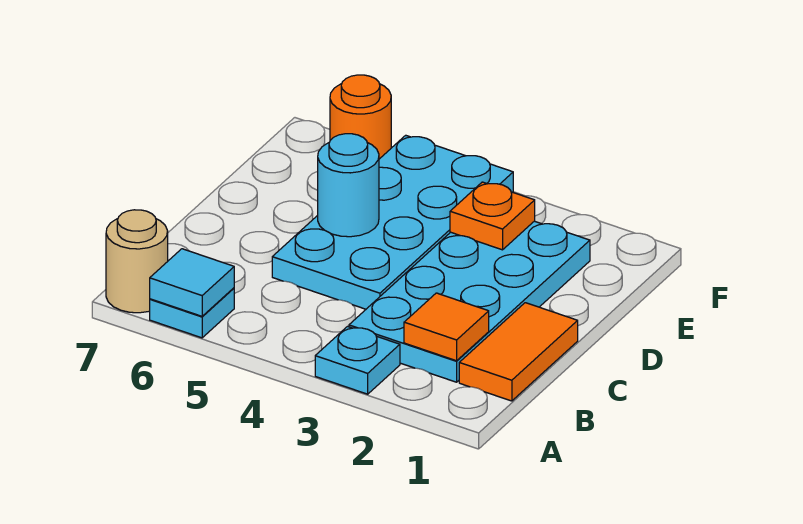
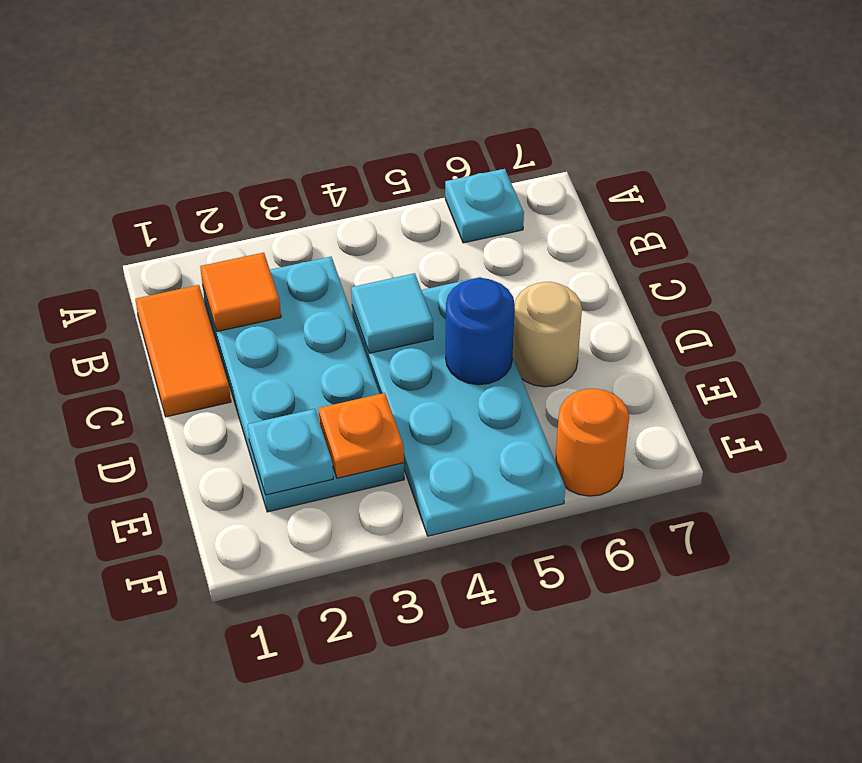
cyan 1x1 plate [315,327,400,394] -> cyan 1x1 plate moved to [248,409,333,495]
cyan 1x1 tile [150,249,234,316] -> cyan 1x1 tile moved to [351,273,433,353]
tan 1x1 round brick [106,210,168,313] -> tan 1x1 round brick moved to [513,282,582,387]
cyan 1x1 round brick [318,134,379,237] -> blue 1x1 round brick [446,278,515,385]

